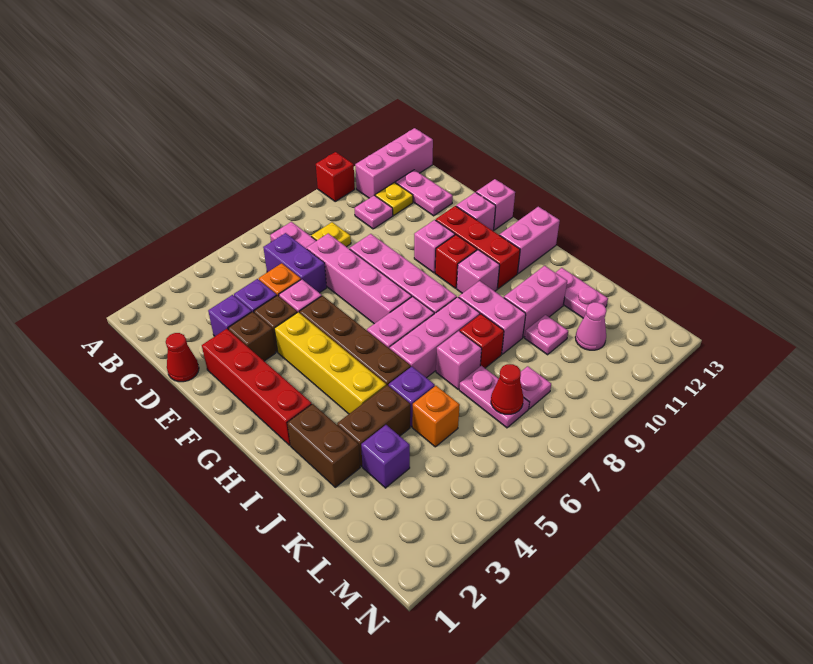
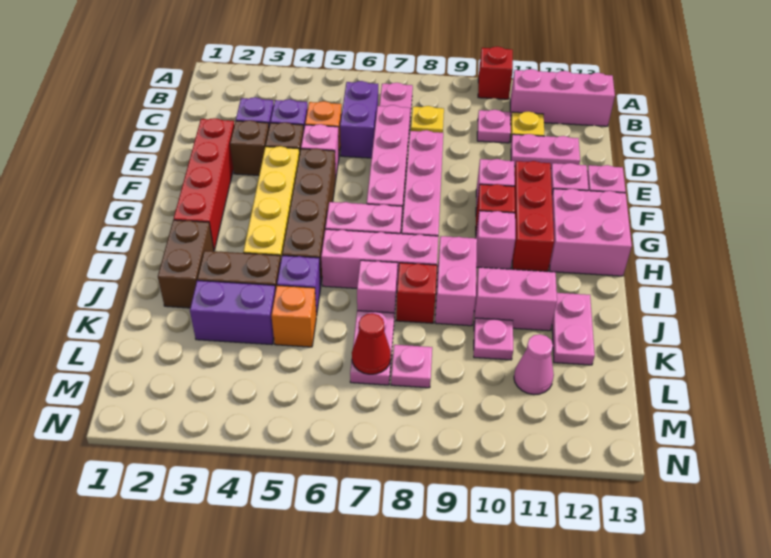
pink 1x2 plate [395,170,453,216] -> pink 1x2 plate turned to [511,134,580,167]
red 1x1 cone [166,333,199,382] -> none
pink 1x2 brick [500,207,560,273] -> pink 2x2 brick [550,189,632,276]
purple 1x1 brick [361,425,410,488] -> purple 1x2 brick [190,280,275,345]

